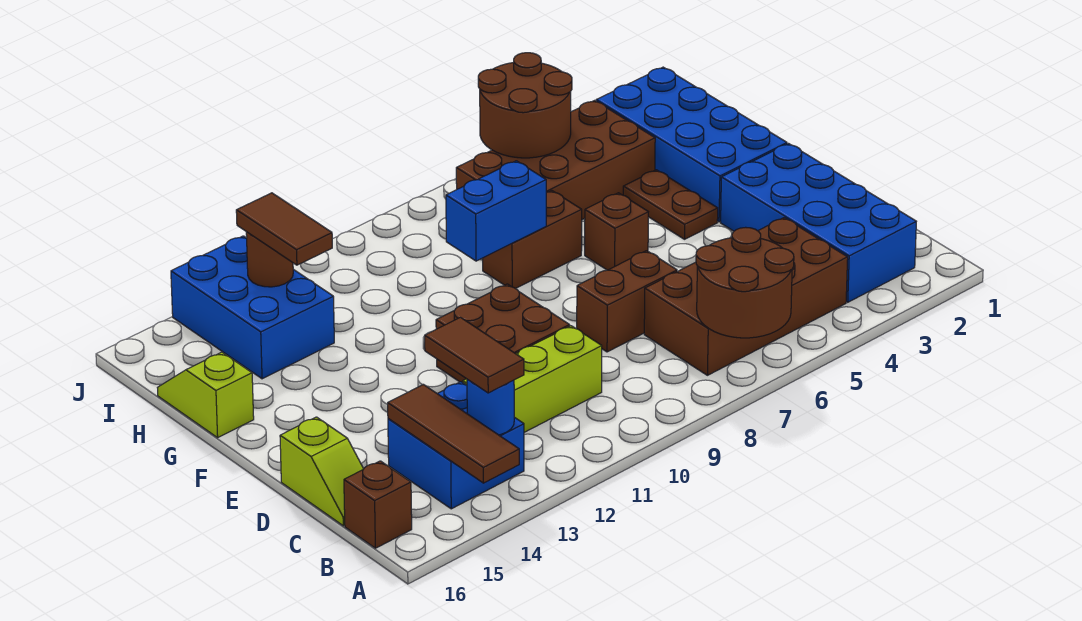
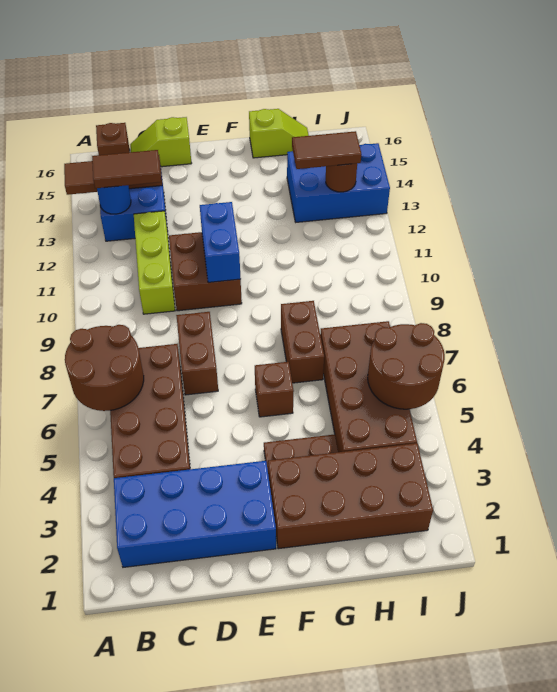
blue 2x4 brick [596,67,787,222] -> brown 2x4 brick [268,443,433,549]
blue 1x2 brick [446,161,546,261] -> blue 1x2 brick moved to [200,202,241,282]

